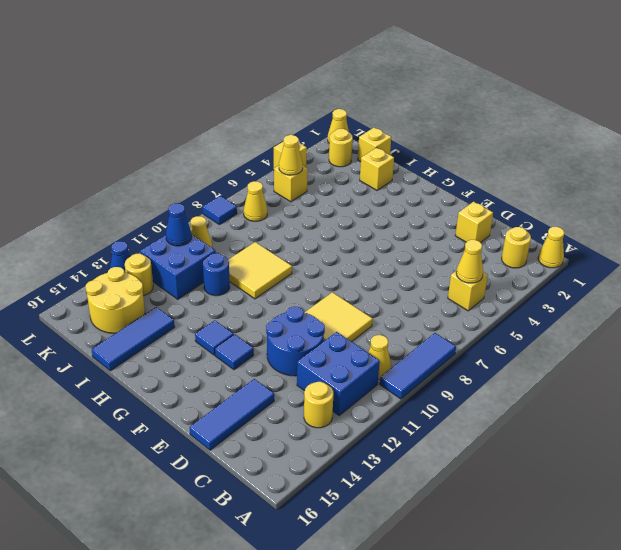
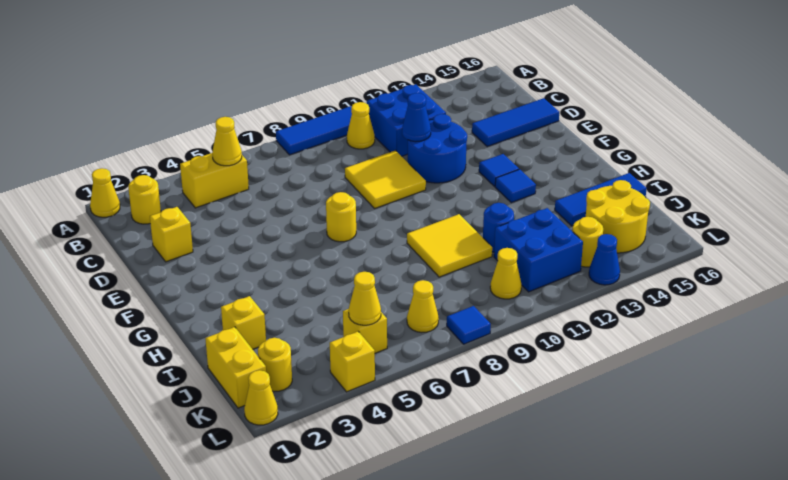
yellow 1x1 brick [448,270,488,311] -> yellow 1x2 brick [180,153,249,208]
yellow 1x1 round brick [304,382,333,428] -> yellow 1x1 round brick moved to [326,192,356,242]
yellow 1x1 brick [358,128,391,161] -> yellow 1x2 brick [205,327,266,408]
blue 1x1 cone [166,203,192,246] -> blue 1x1 cone moved to [402,93,431,142]

